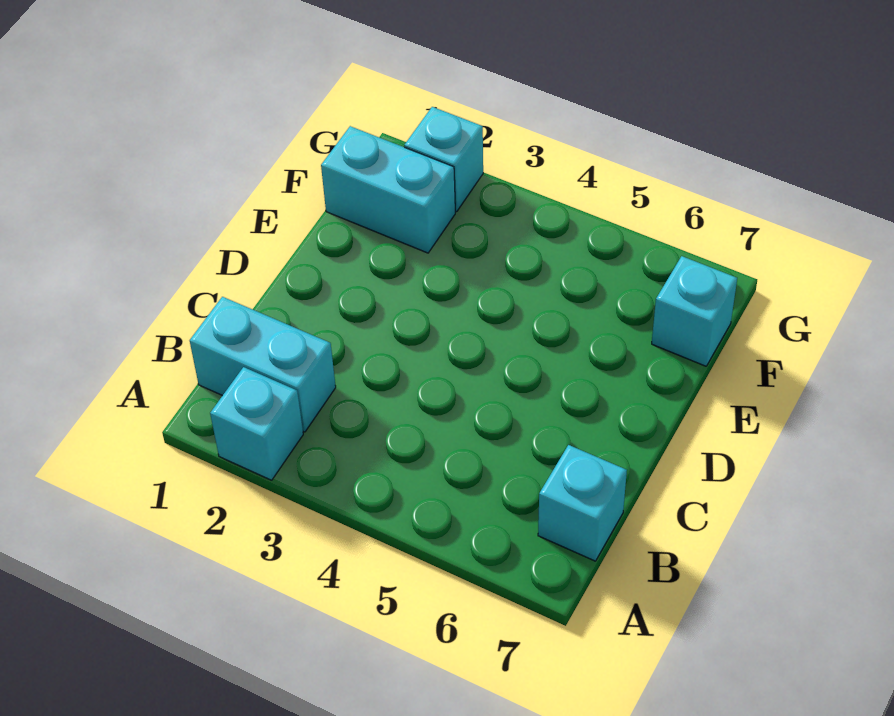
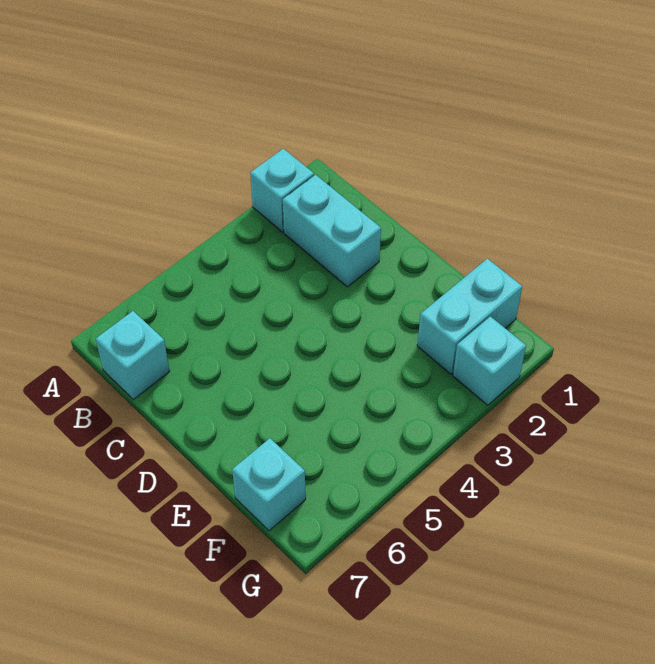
cyan 1x2 brick [190,297,336,432] -> cyan 1x2 brick turned to [283,175,381,287]

